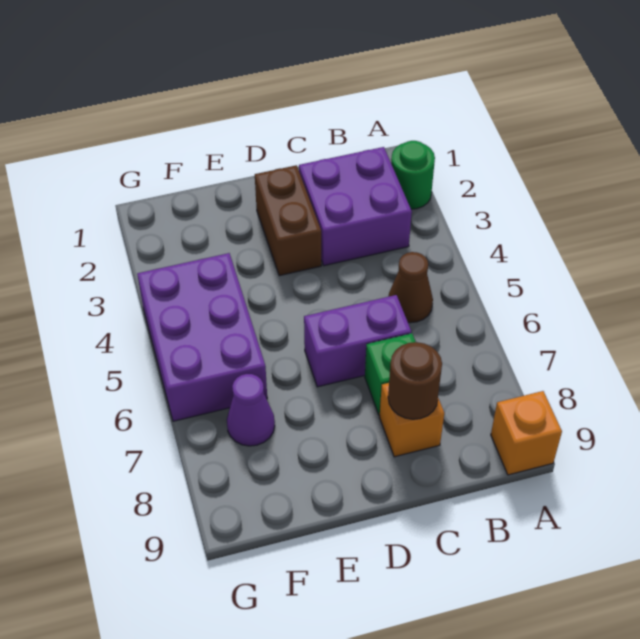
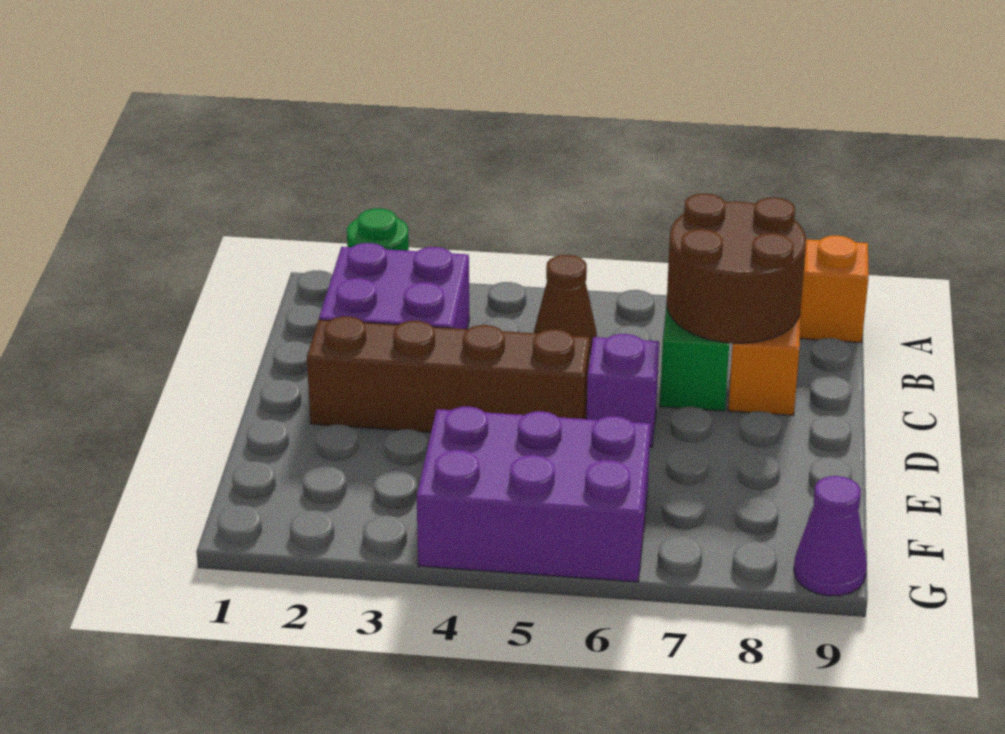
purple 1x2 brick [304,295,411,387] -> purple 1x1 brick [586,334,659,447]
brown 1x1 round brick [388,342,442,419] -> brown 2x2 round brick [667,194,806,343]
brown 1x2 brick [255,165,321,276] -> brown 1x4 brick [307,316,590,432]
purple 1x1 cone [227,374,275,446] -> purple 1x1 cone moved to [794,476,867,596]

